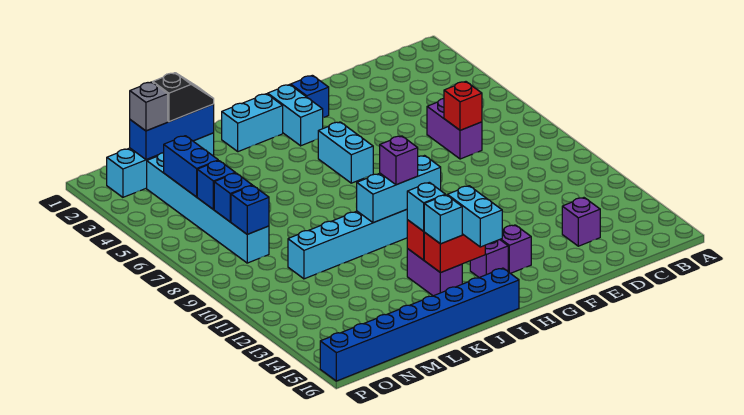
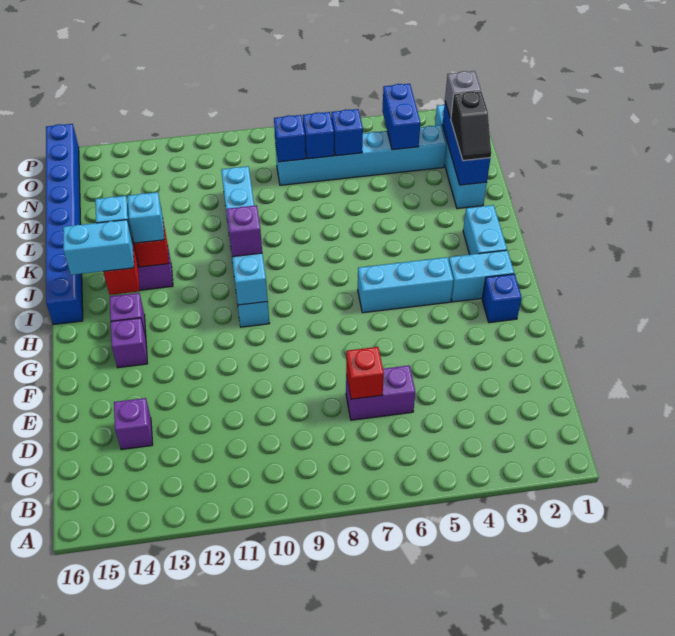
cyan 1x2 brick [318,122,373,183] -> cyan 1x3 brick [358,257,453,313]
blue 1x2 brick [164,136,218,197] -> blue 1x2 brick turned to [382,84,420,150]

